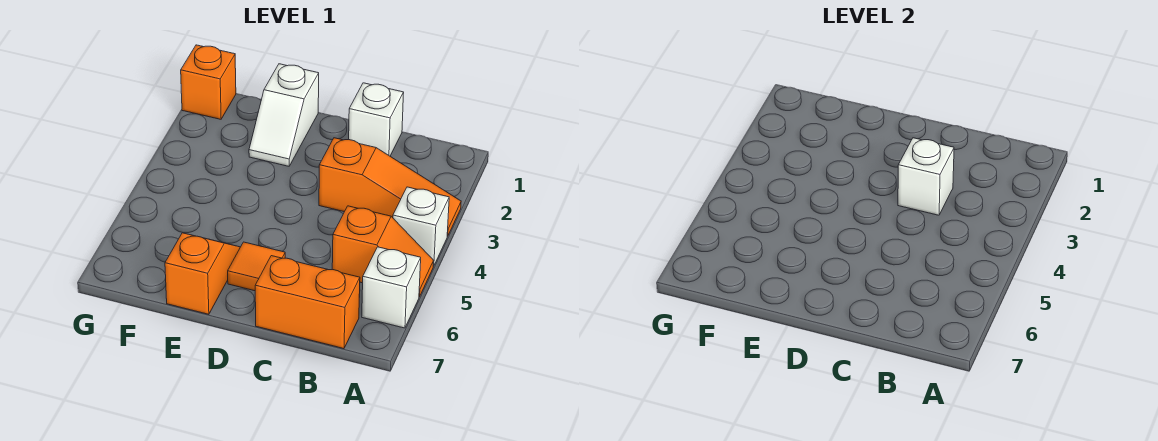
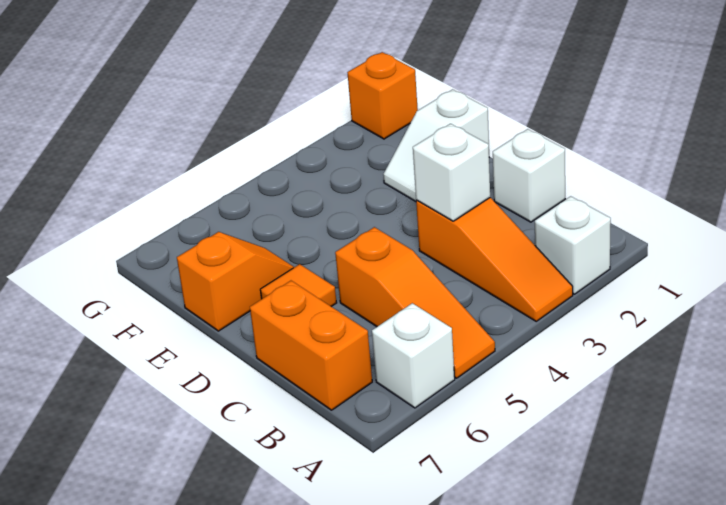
white 1x1 brick [393,187,449,266] -> white 1x1 brick moved to [535,196,611,294]
orange 1x2 slope [332,206,434,297] -> orange 1x3 slope [335,227,495,378]

